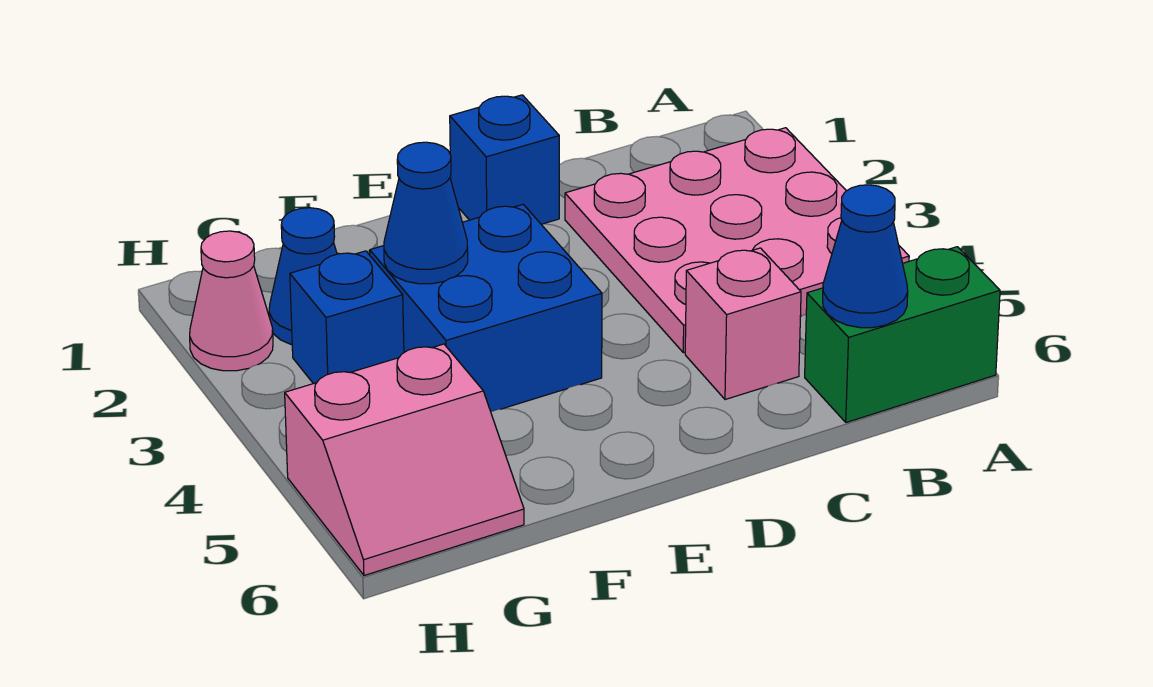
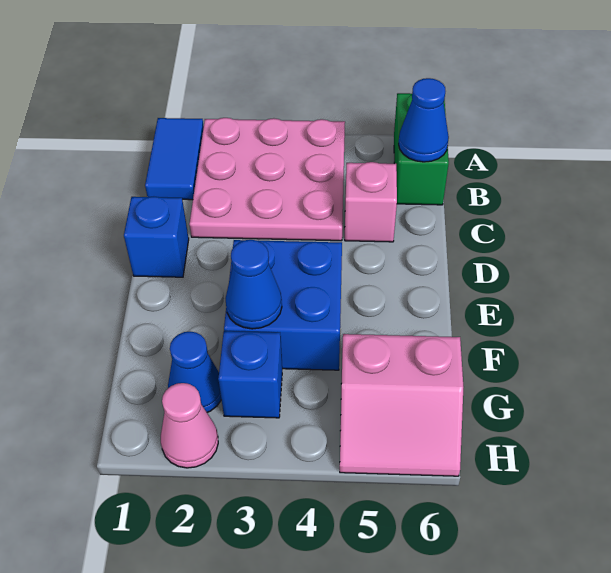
none -> blue 1x2 tile [145,118,204,200]
pink 2x2 slope [285,344,524,575] -> pink 2x2 slope turned to [340,334,463,476]

